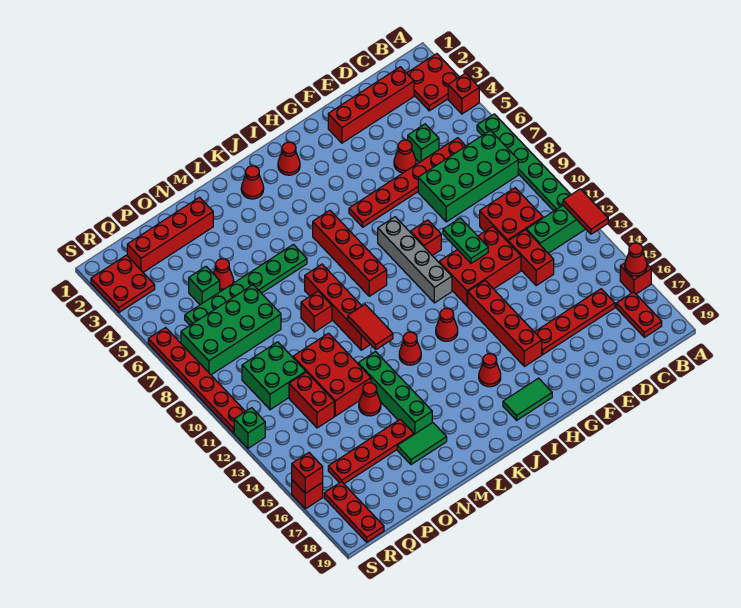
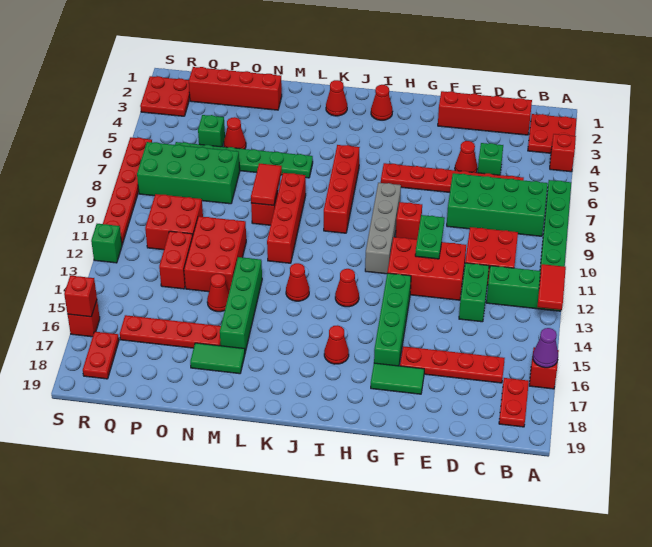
red 1x1 cone [625,243,647,276] -> purple 1x1 cone [533,328,558,368]
red 1x2 brick [508,230,554,285] -> green 1x2 brick [459,263,489,322]
red 1x4 brick [468,281,542,366] -> green 1x4 brick [374,273,411,366]
green 1x2 tile [503,378,552,420] -> green 1x2 tile moved to [371,363,424,394]
red 1x2 tile [348,305,393,350] -> red 1x2 tile moved to [251,163,282,205]
green 2x2 brick [242,342,306,410] -> red 2x2 brick [145,194,203,250]
red 1x3 plate [324,482,384,542] -> red 1x2 plate [83,332,119,379]

